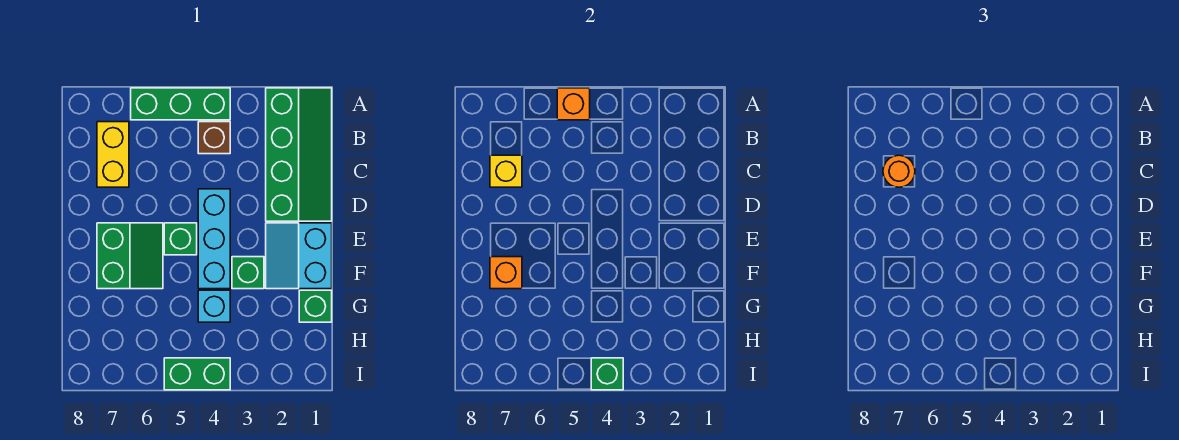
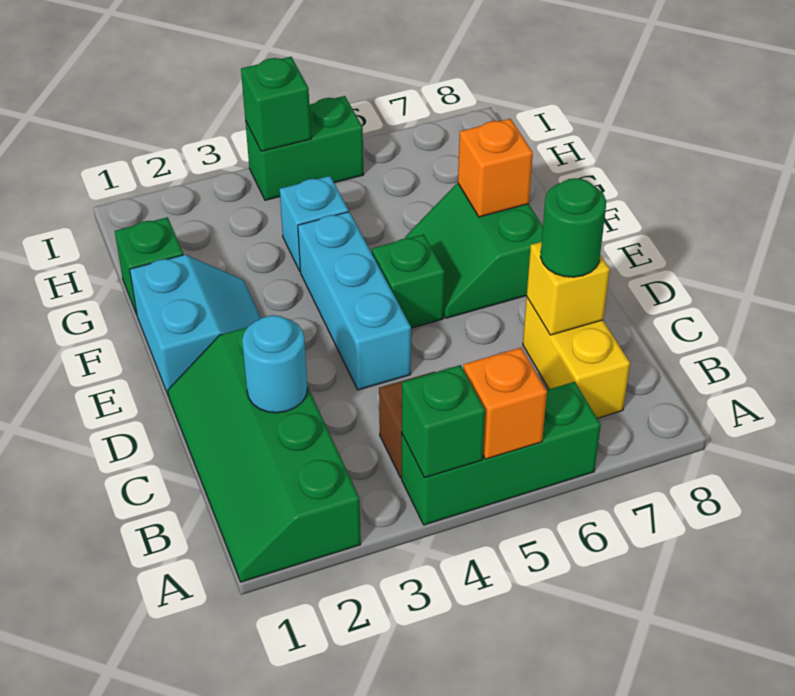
none -> cyan 1x1 round brick [242,315,307,413]
orange 1x1 round brick [883,155,915,187] -> green 1x1 round brick [540,178,606,277]
green 1x1 brick [232,257,264,289] -> green 1x1 brick moved to [402,365,485,478]

